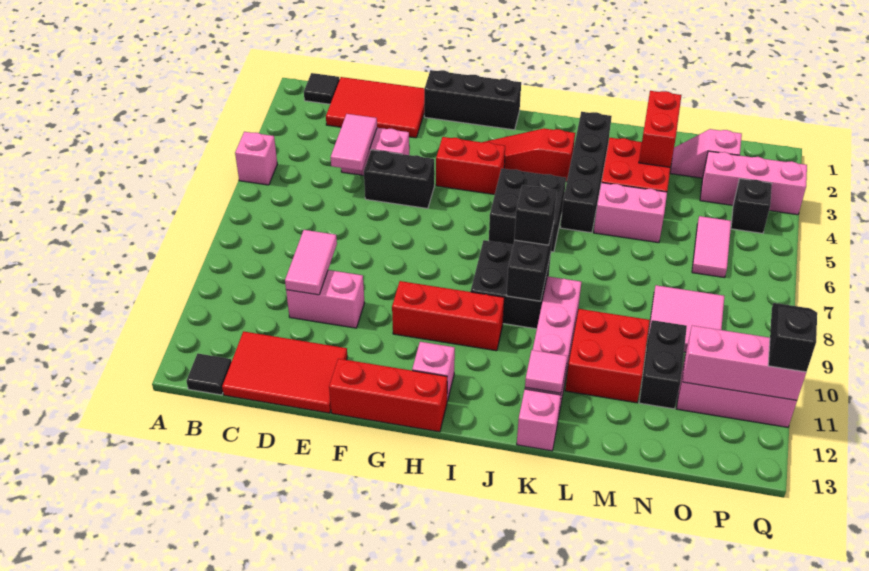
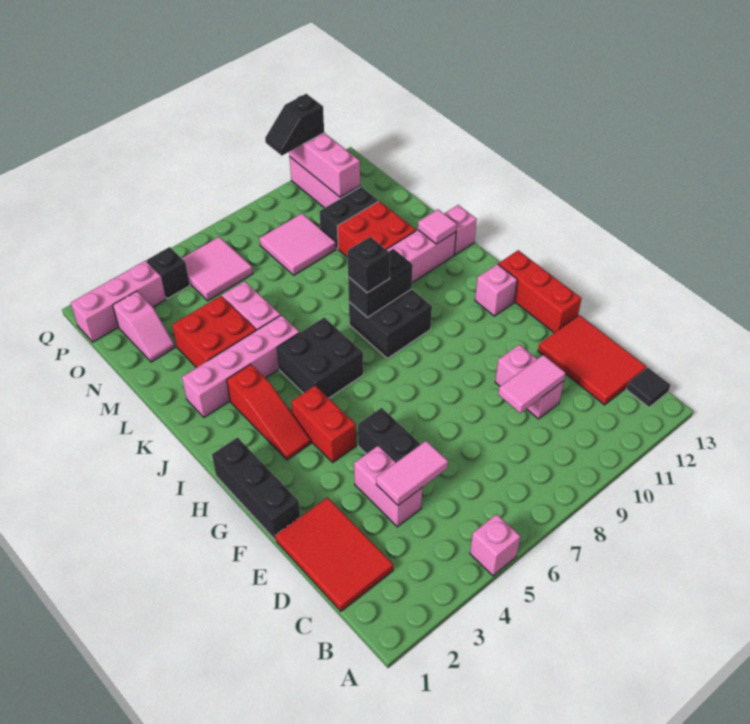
black 1x1 tile [304,73,340,104] -> none
red 1x3 brick [392,281,504,351] -> none
black 1x4 brick [560,112,612,233] -> pink 1x4 brick [182,315,300,417]
red 1x2 brick [639,91,681,167] -> none
pink 1x3 brick [700,151,807,215] -> pink 1x3 brick turned to [71,261,166,342]
pink 1x2 tile [692,216,731,278] -> pink 2x2 tile [182,237,253,301]

